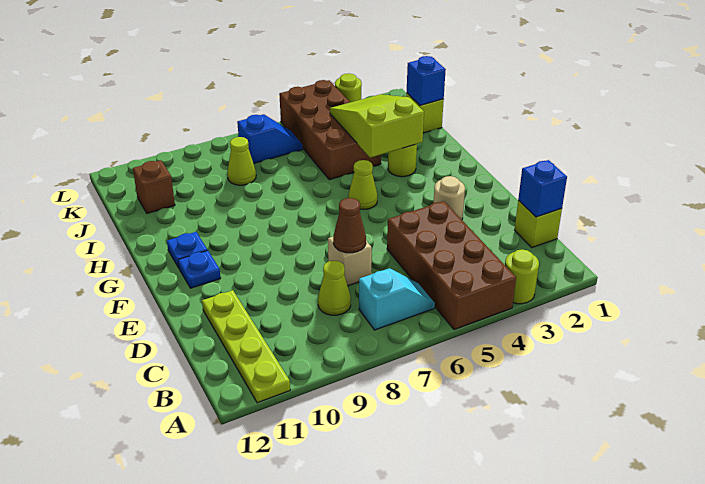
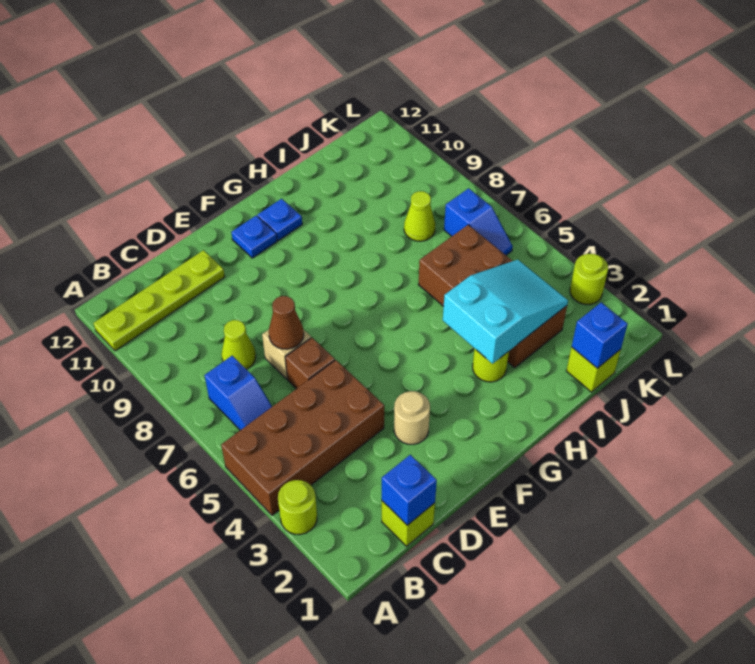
cyan 1x2 slope [359,268,435,330] -> blue 1x2 slope [205,356,272,430]
lime 1x1 cone [348,160,378,209] -> none
lime 2x3 slope [330,94,424,158] -> cyan 2x3 slope [443,260,568,364]
brown 2x4 brick [279,80,381,180] -> brown 2x4 brick turned to [418,225,567,368]
brown 1x1 brick [133,160,175,214] -> brown 1x1 brick moved to [285,338,335,389]

